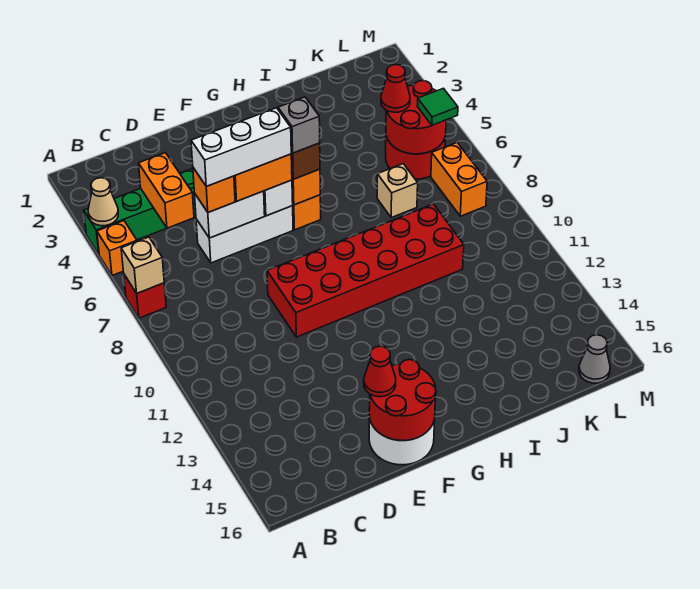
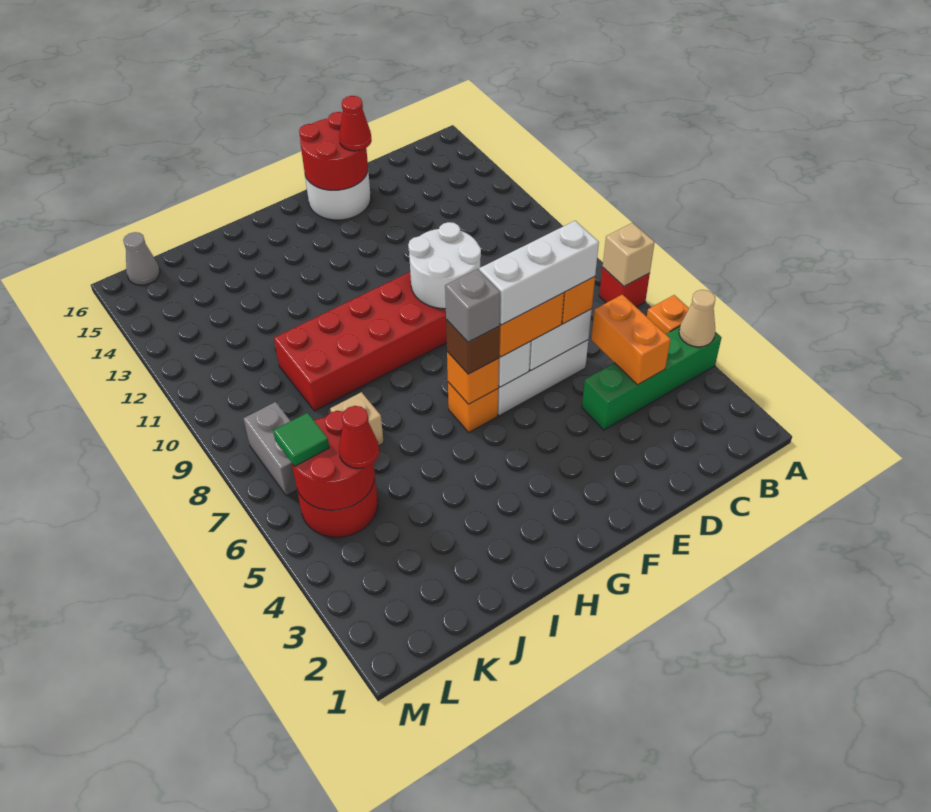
none -> white 2x2 round brick [408,222,481,309]
orange 1x2 brick [431,143,487,216] -> grey 1x2 brick [243,402,297,496]

